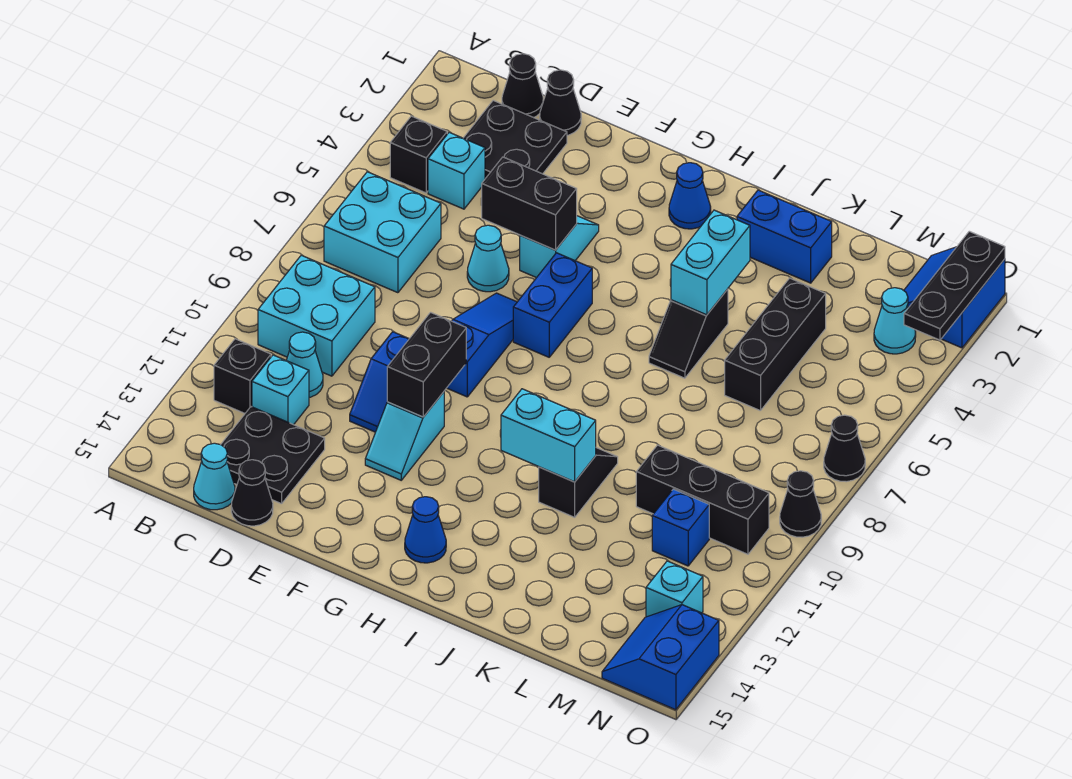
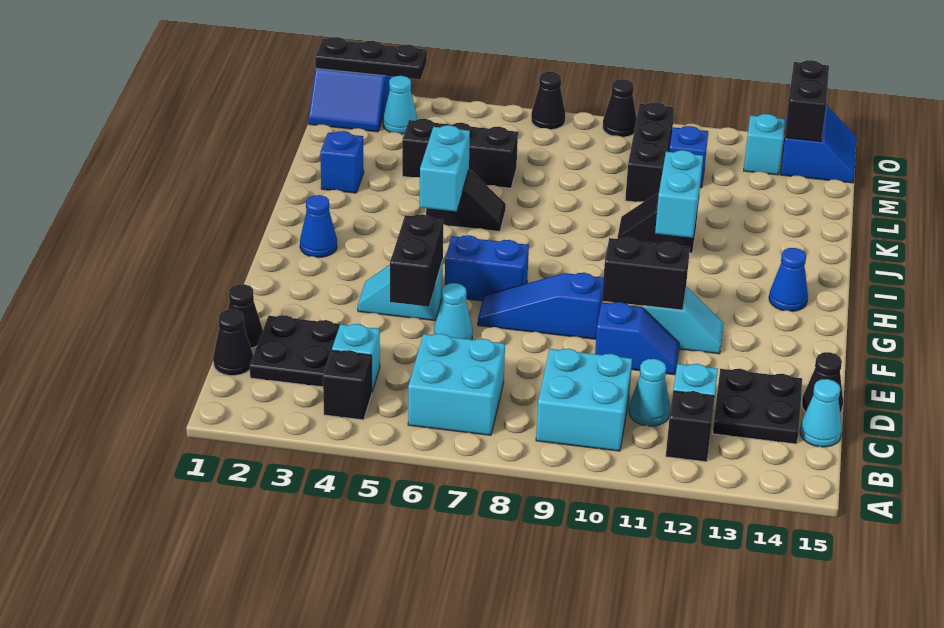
blue 1x2 brick [737,190,832,283] -> blue 1x1 brick [320,131,364,193]
cyan 1x2 brick [671,210,750,315] -> cyan 1x2 brick turned to [420,125,470,211]
blue 2x2 slope [602,605,719,710] -> blue 2x2 slope turned to [781,103,856,183]
none -> black 1x2 brick [785,60,829,142]

